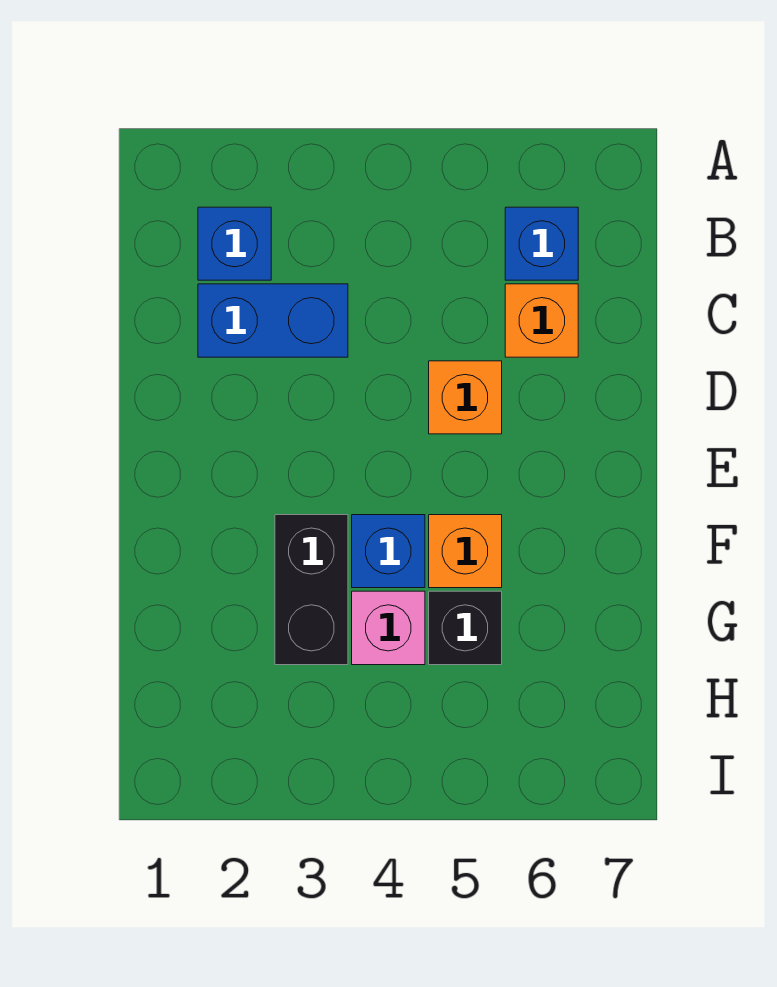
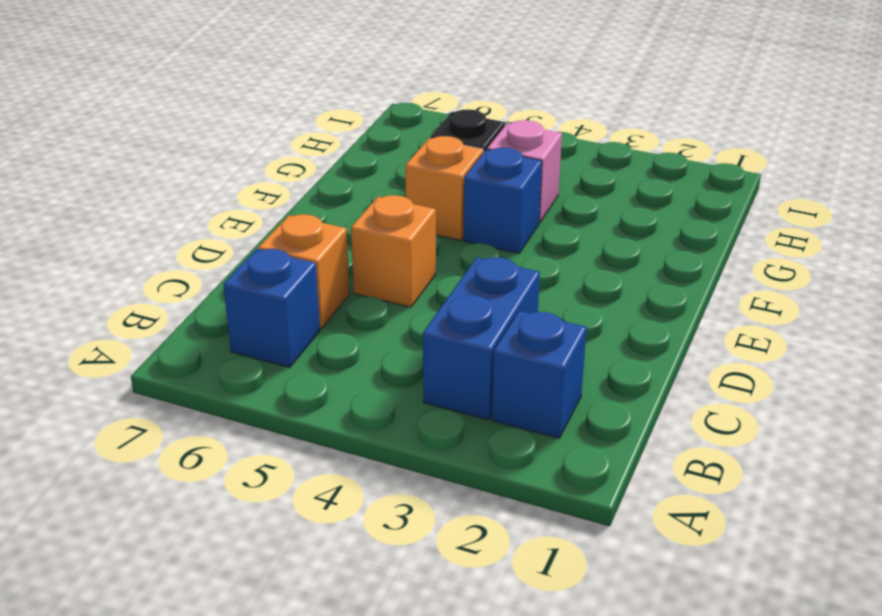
blue 1x2 brick [198,284,348,357] -> blue 1x2 brick turned to [423,257,540,420]
black 1x2 brick [275,515,348,665] -> none

